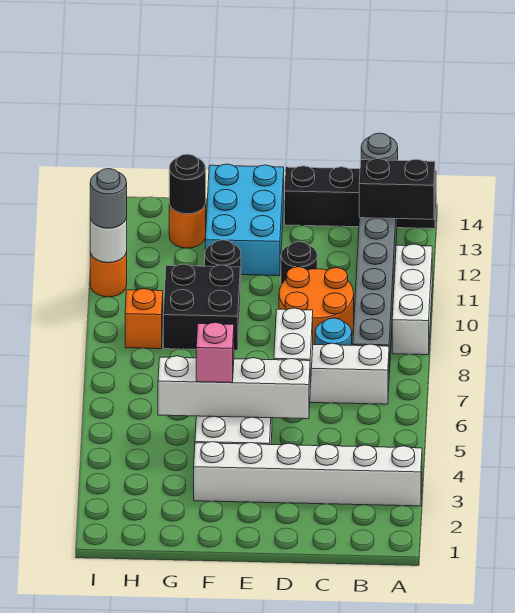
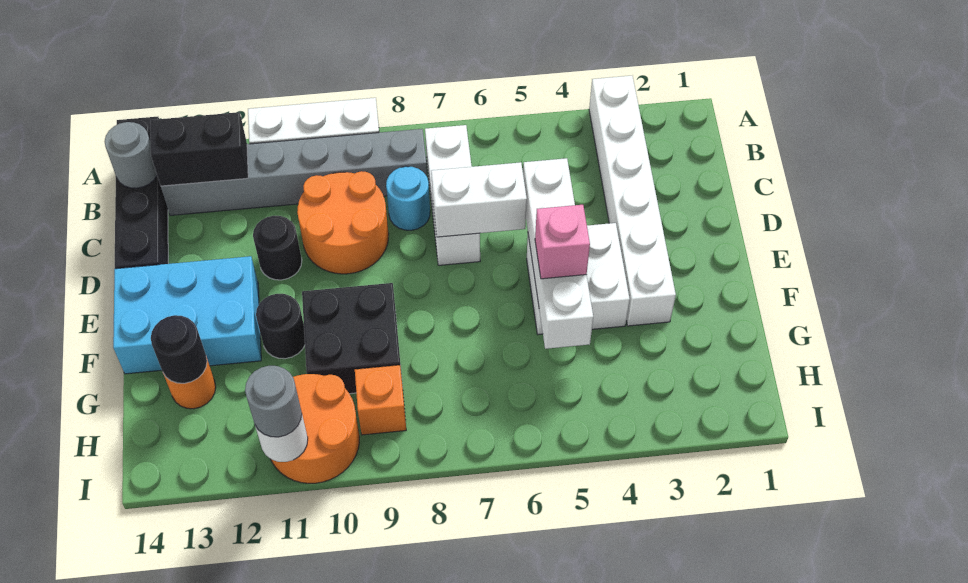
black 1x2 brick [359,159,435,219] -> black 1x2 brick turned to [151,112,248,186]
orange 1x1 round brick [90,252,127,297] -> orange 2x2 round brick [271,374,359,483]

